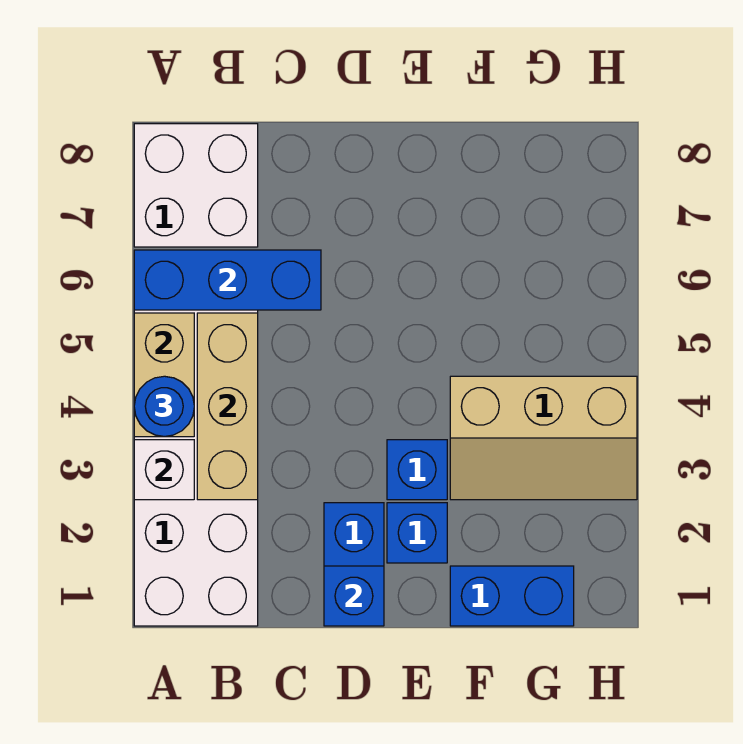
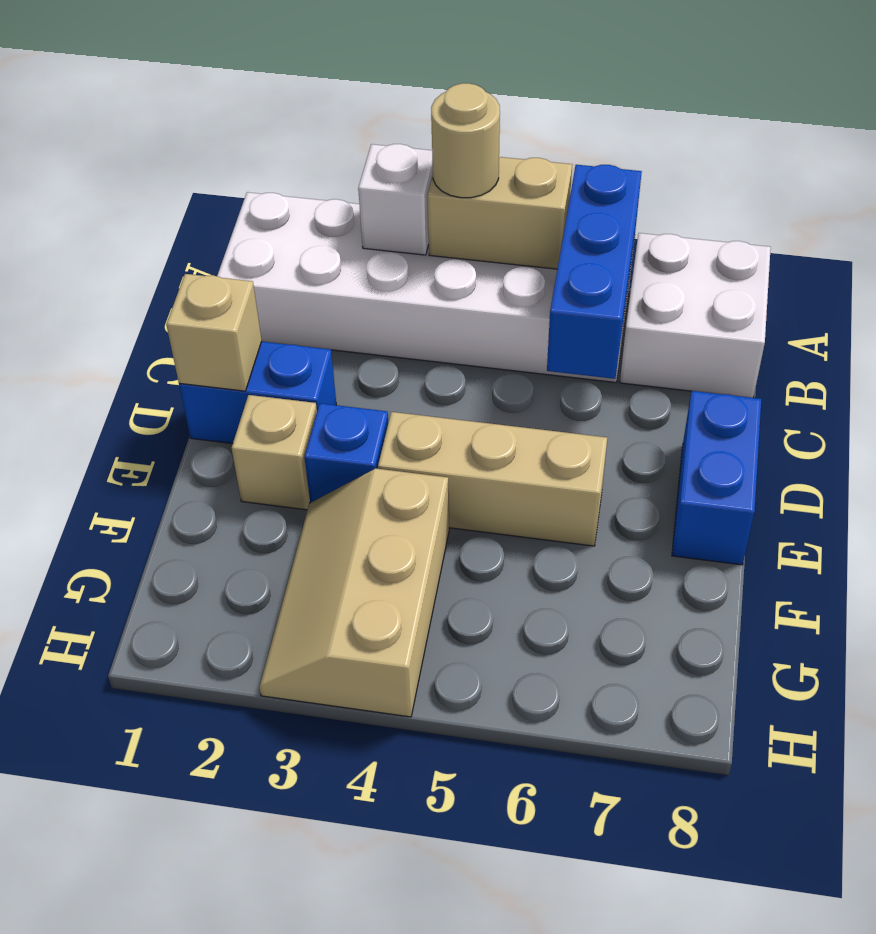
blue 1x1 round brick [134,376,194,437] -> tan 1x1 round brick [431,83,500,198]
tan 1x3 brick [197,313,258,500] -> tan 1x3 brick moved to [378,412,607,546]
blue 1x1 brick [324,566,384,626] -> tan 1x1 brick [166,274,262,391]
blue 1x1 brick [387,503,447,563] -> tan 1x1 brick [232,395,317,510]
blue 1x2 brick [450,566,574,626] -> blue 1x2 brick moved to [672,391,761,565]

